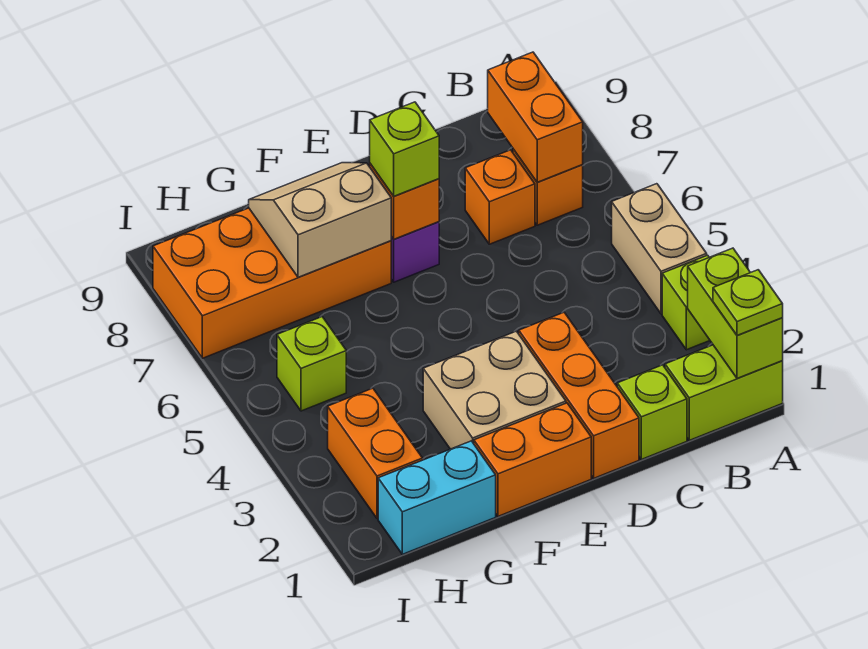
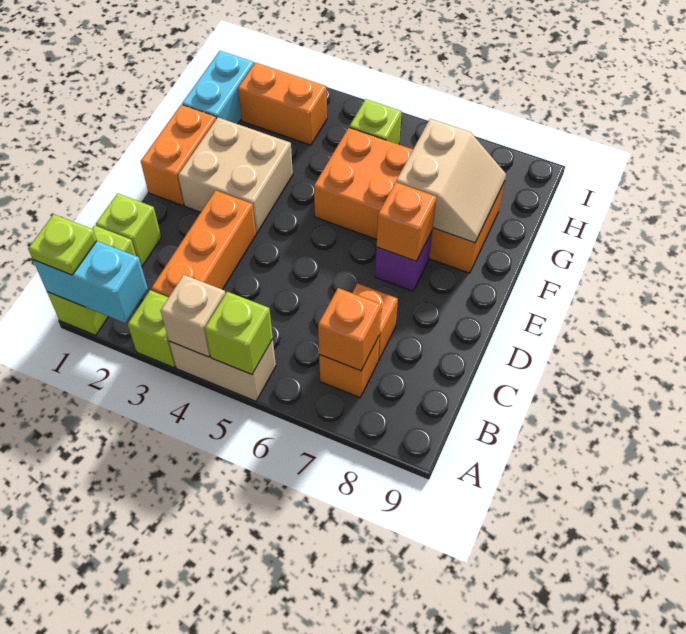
lime 1x2 brick [688,248,783,378] -> cyan 1x2 brick [33,241,148,323]
none -> tan 1x1 brick [161,275,225,357]
orange 1x2 brick [488,52,583,182] -> orange 1x1 brick [318,288,381,371]
orange 1x3 brick [519,312,639,478] -> orange 1x3 brick turned to [151,190,256,297]
lime 1x1 brick [370,102,439,196] -> lime 1x1 brick moved to [205,292,273,375]
orange 2x4 brick [153,208,391,358] -> orange 2x4 brick turned to [314,128,505,273]

